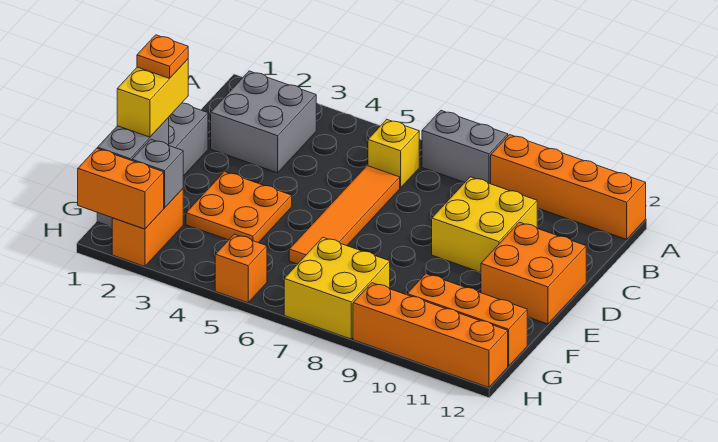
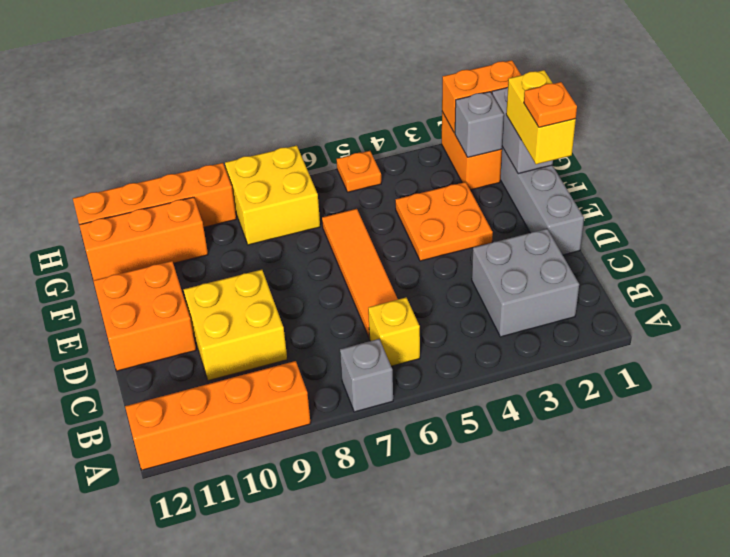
grey 1x2 brick [422,111,508,184] -> grey 1x1 brick [340,339,393,412]
orange 1x1 brick [215,234,267,303] -> orange 1x1 plate [336,151,381,192]

